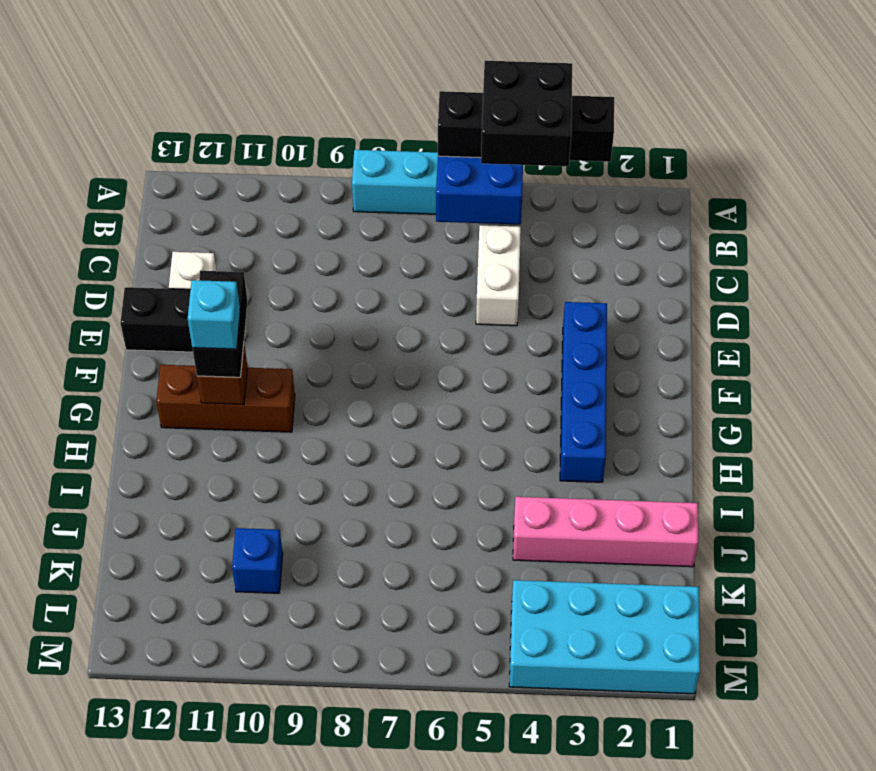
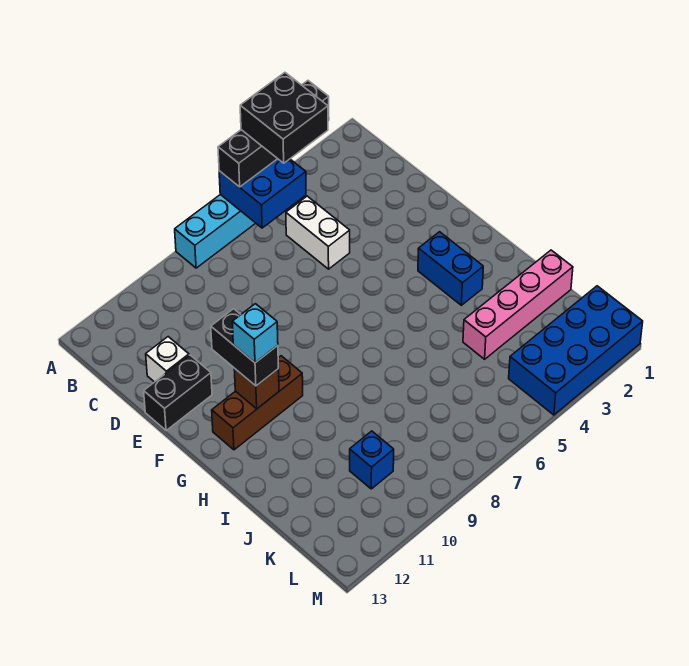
blue 1x4 brick [560,302,607,482] -> blue 1x2 brick [418,232,483,305]
cyan 2x4 brick [509,580,700,694] -> blue 2x4 brick [509,286,643,415]

